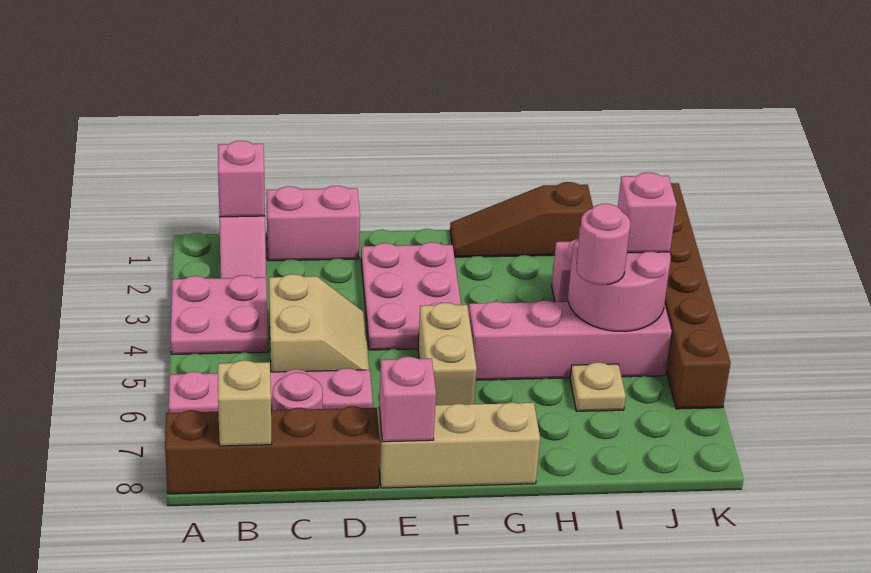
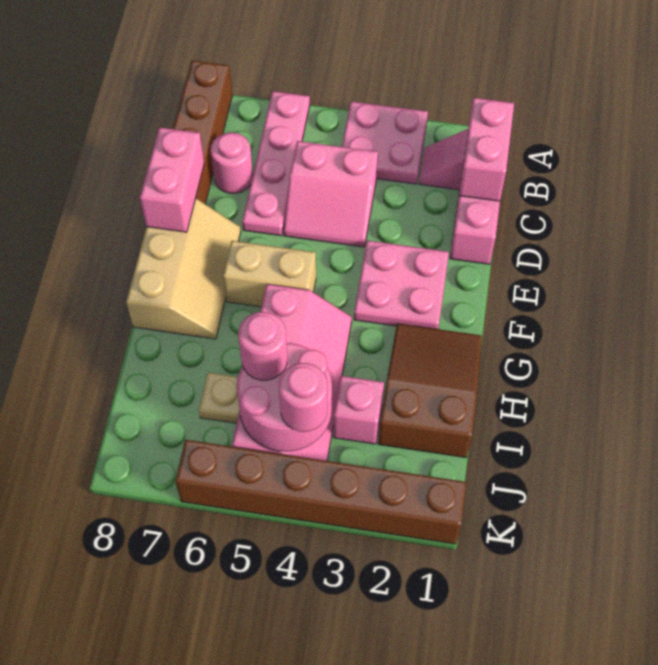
pink 1x1 brick [218,141,265,217] -> pink 1x2 brick [459,98,514,201]
tan 1x1 brick [218,360,272,446] -> none
tan 2x2 slope [269,274,369,372] -> pink 2x2 slope [284,141,378,247]
pink 2x3 plate [361,242,461,350] -> pink 2x2 plate [354,241,449,329]
pink 1x1 brick [379,357,436,442] -> pink 1x2 brick [140,127,204,232]
brown 1x3 slope [450,182,593,257] -> brown 2x3 slope [378,323,482,458]
pink 1x1 brick [618,172,677,253] -> pink 1x1 round brick [279,363,327,432]

